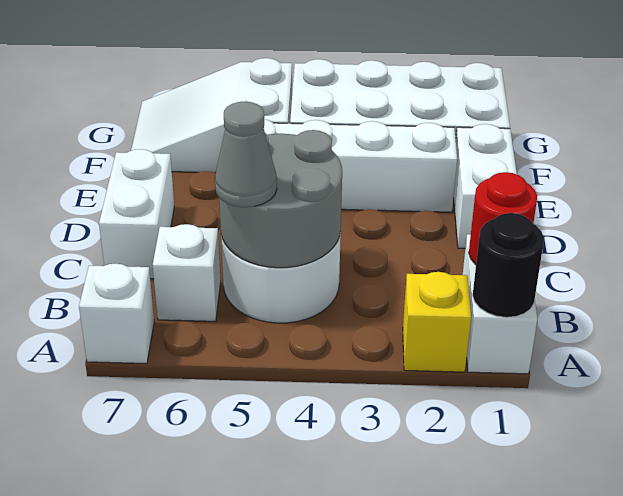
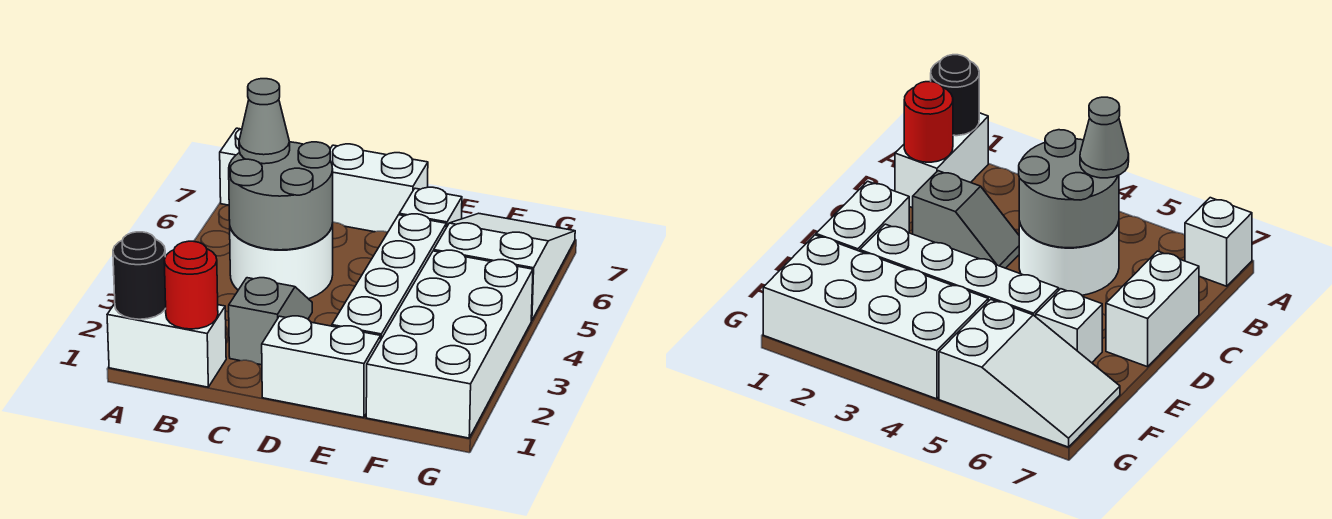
yellow 1x1 brick [403,272,471,372] -> none
white 1x1 brick [153,224,221,321] -> white 1x1 brick moved to [399,187,462,227]
none -> grey 1x2 slope [229,278,312,365]

